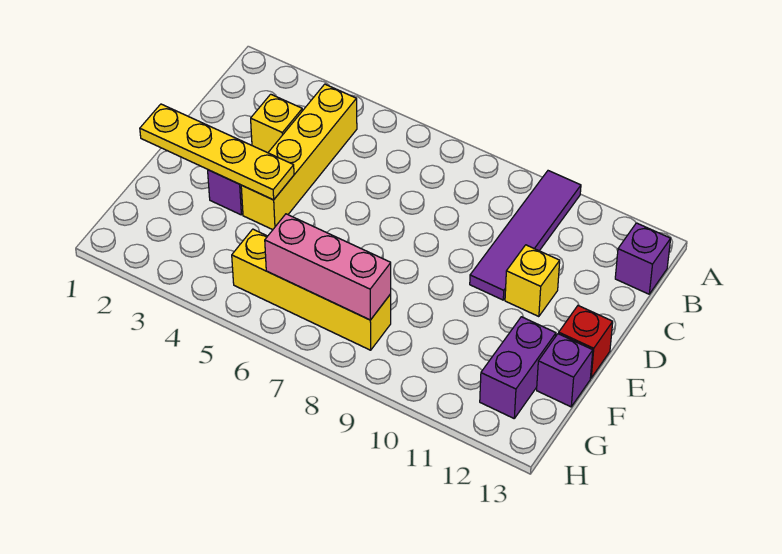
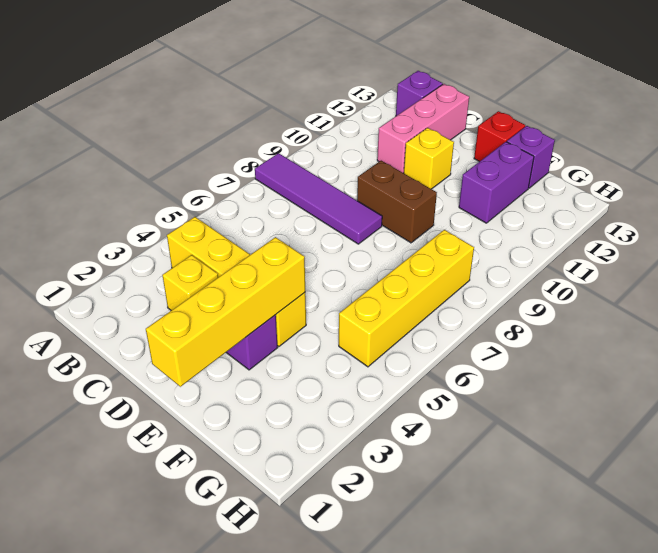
purple 1x4 tile [470,171,581,300] -> purple 1x4 tile moved to [255,153,382,244]
none -> brown 1x2 brick [357,161,437,243]
yellow 1x4 plate [140,104,294,200] -> yellow 1x4 brick [146,237,305,387]
purple 1x2 brick [480,317,556,418] -> purple 1x2 brick turned to [459,142,534,223]
pink 1x3 brick [265,214,391,320] -> pink 1x3 brick moved to [377,84,469,173]

